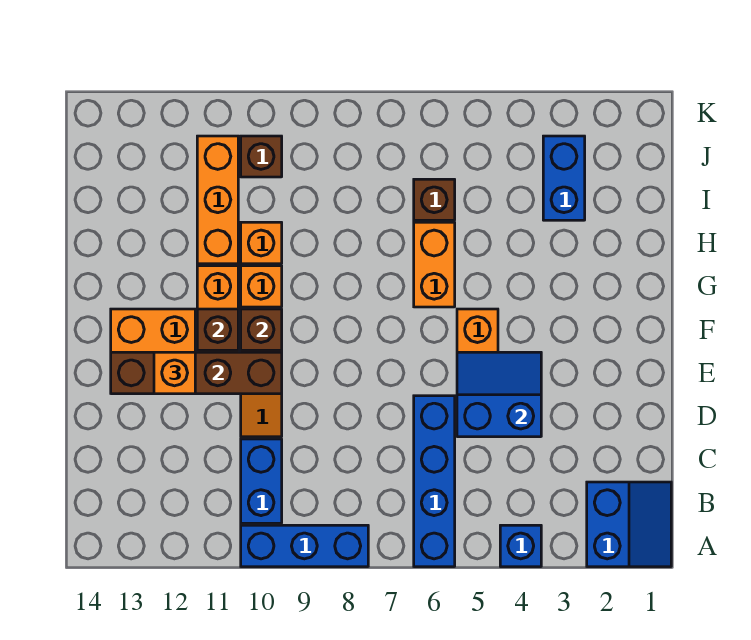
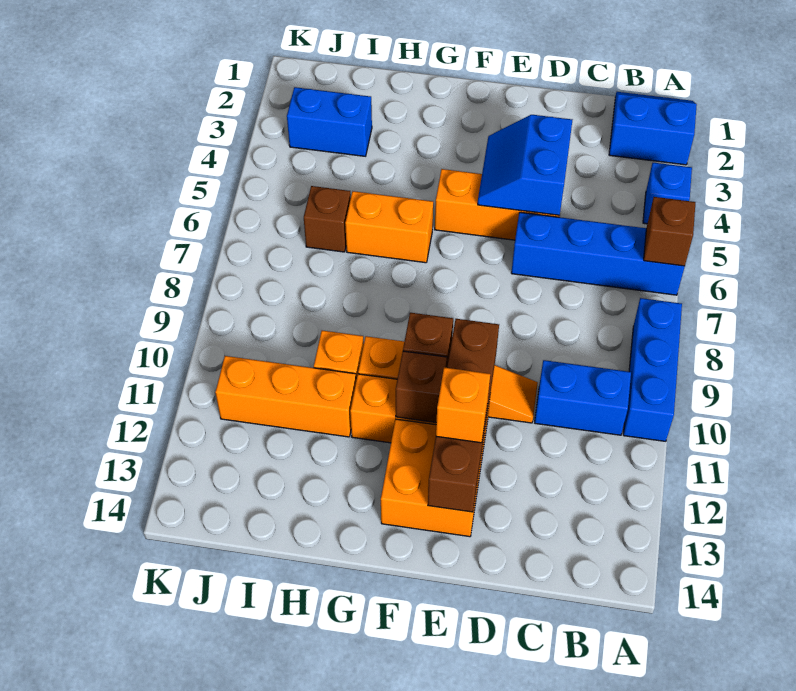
brown 1x1 brick [241,136,282,177] -> brown 1x1 brick moved to [644,197,696,266]

